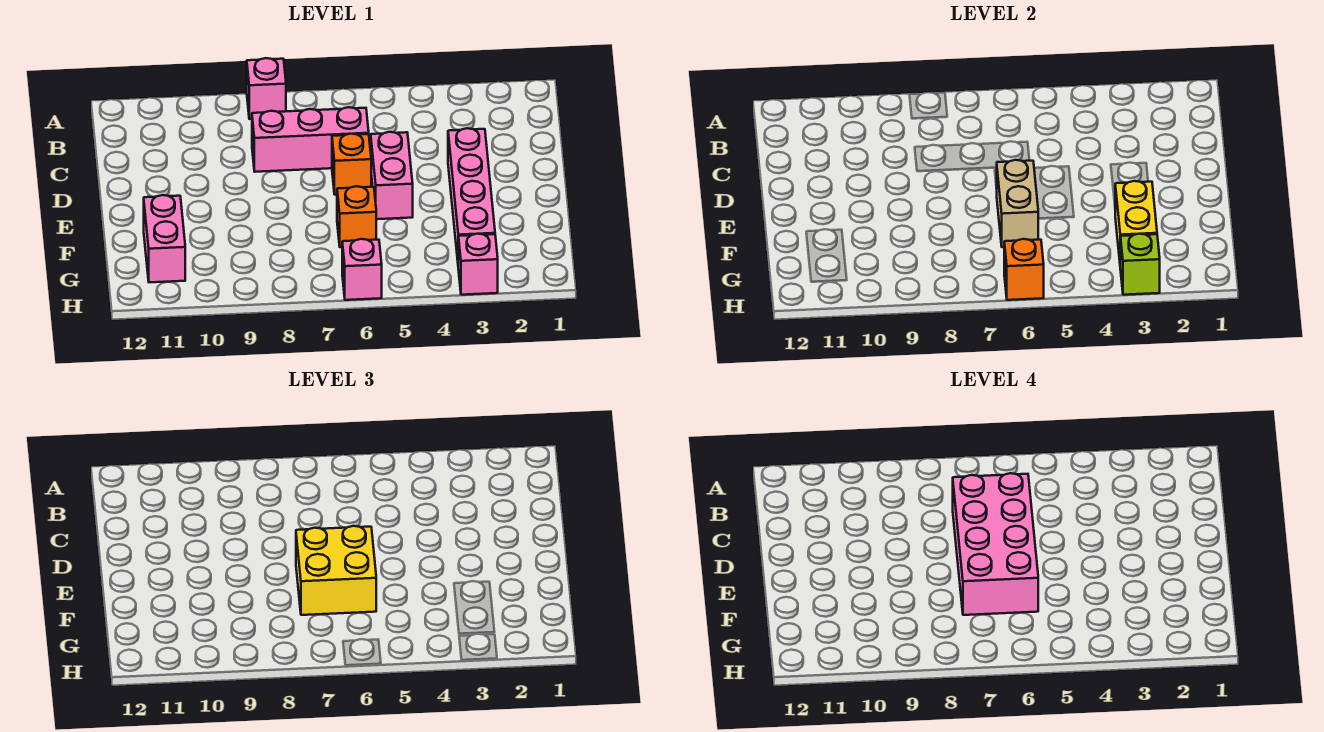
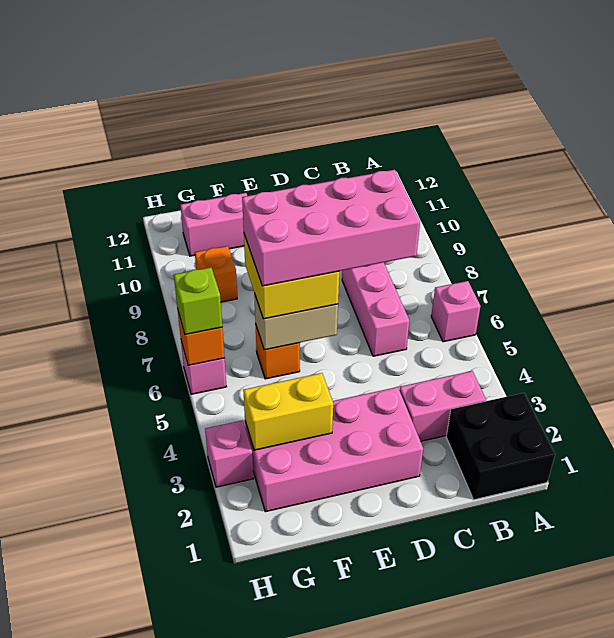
none -> black 2x2 brick [446,393,555,500]
pink 1x1 brick [247,58,286,119] -> pink 1x1 brick moved to [431,281,481,342]
pink 1x4 brick [448,128,495,260] -> pink 2x4 brick [245,387,423,512]
pink 1x2 brick [371,132,413,219] -> pink 1x2 brick moved to [399,371,486,441]
orange 1x1 brick [332,134,371,195] -> orange 1x1 brick moved to [195,246,237,302]
lime 1x1 brick [1120,234,1160,295] -> lime 1x1 brick moved to [174,267,222,334]

